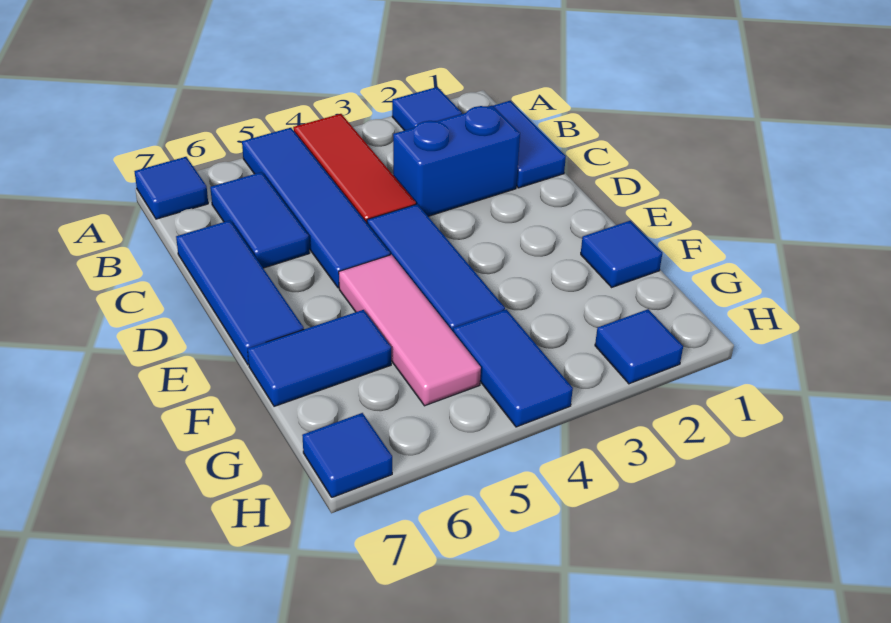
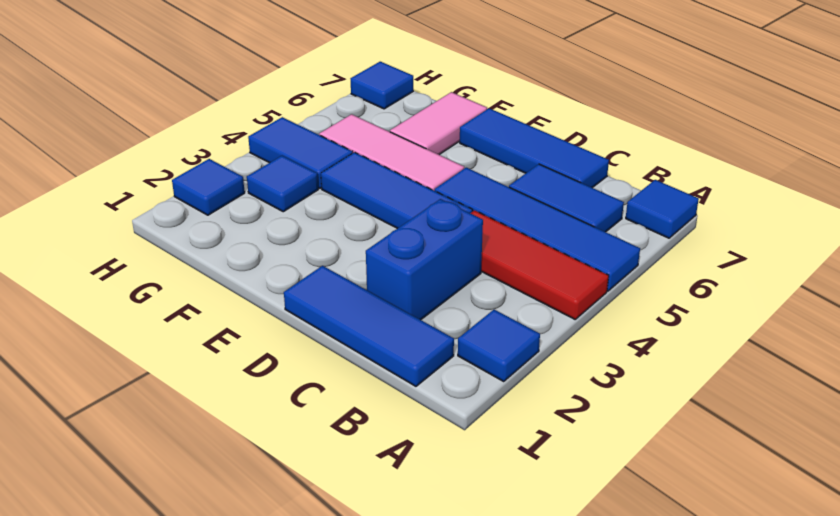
blue 1x2 tile [493,101,566,188] -> blue 1x3 tile [284,266,454,386]
blue 1x1 tile [581,221,662,287] -> blue 1x1 tile moved to [247,156,318,212]
blue 1x2 tile [248,310,391,406] -> pink 1x2 tile [390,92,487,155]

